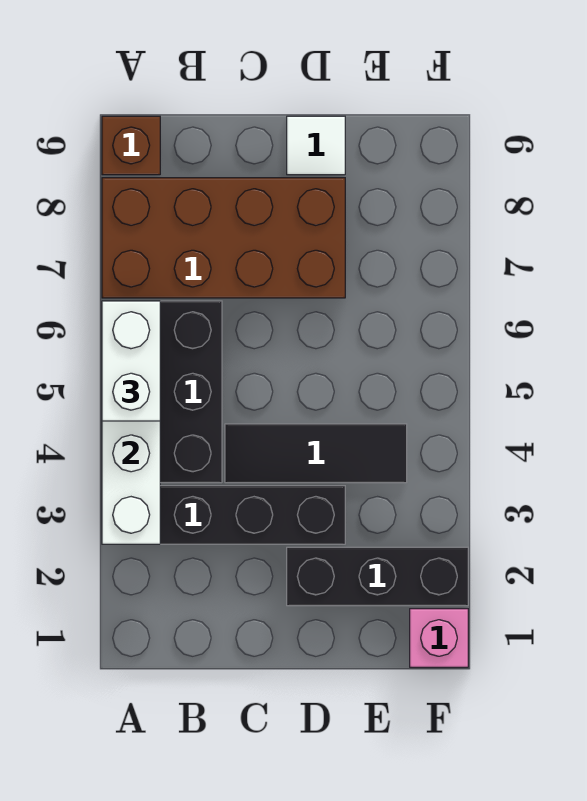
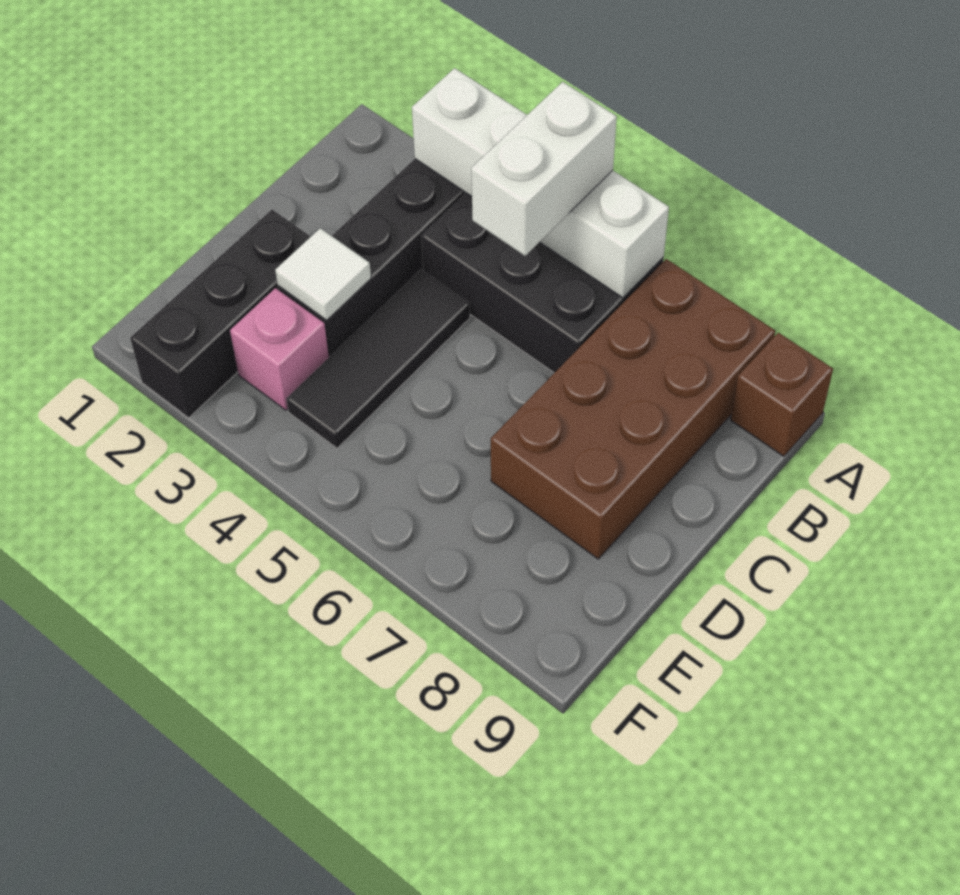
white 1x2 brick [102,301,160,421] -> white 1x2 brick turned to [471,82,617,256]
white 1x1 tile [287,116,345,175] -> white 1x1 tile moved to [275,228,371,320]
pink 1x1 brick [410,609,468,667] -> pink 1x1 brick moved to [230,288,329,410]

